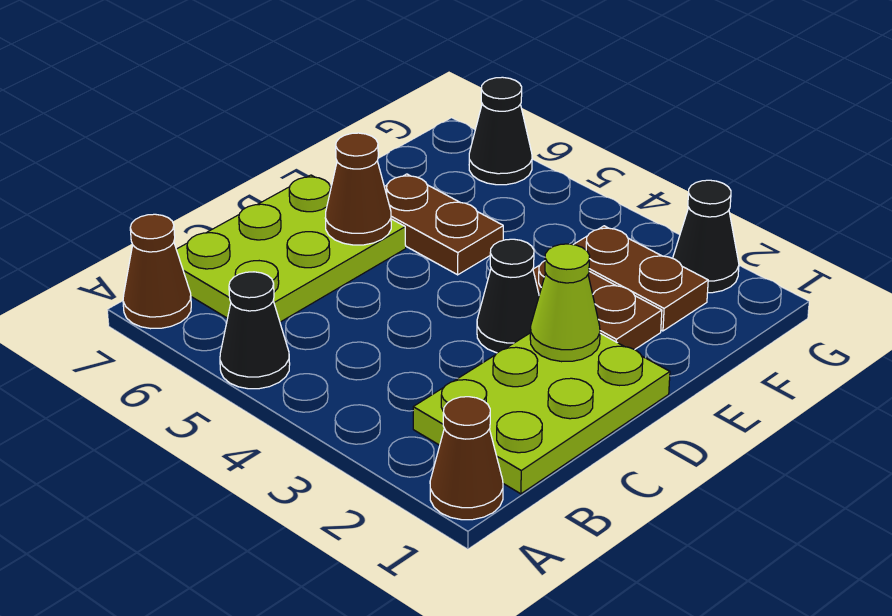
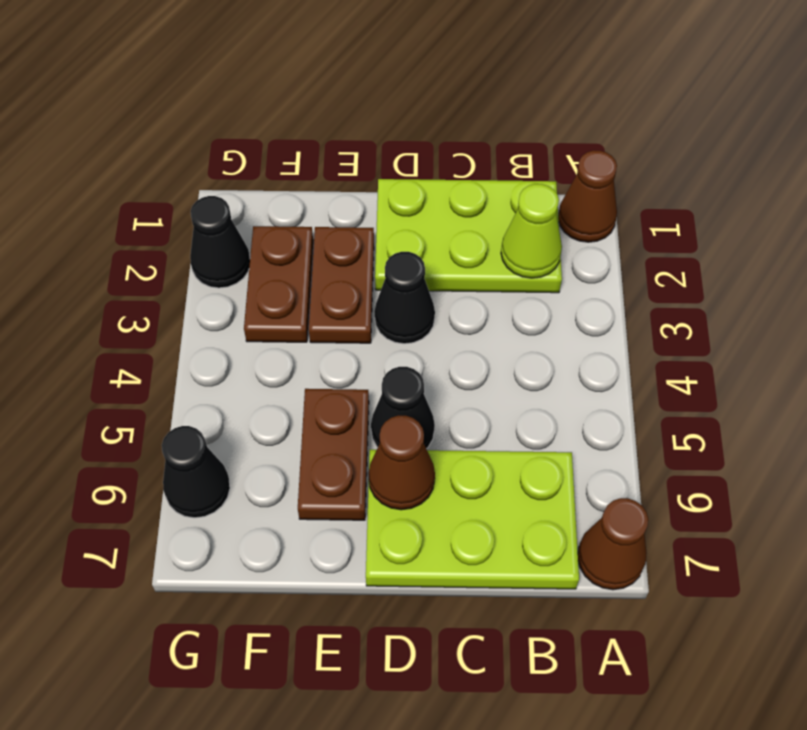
black 1x1 cone [220,272,290,389] -> black 1x1 cone moved to [371,367,435,449]
lime 1x1 cone [530,244,600,362] -> lime 1x1 cone moved to [501,184,562,278]

